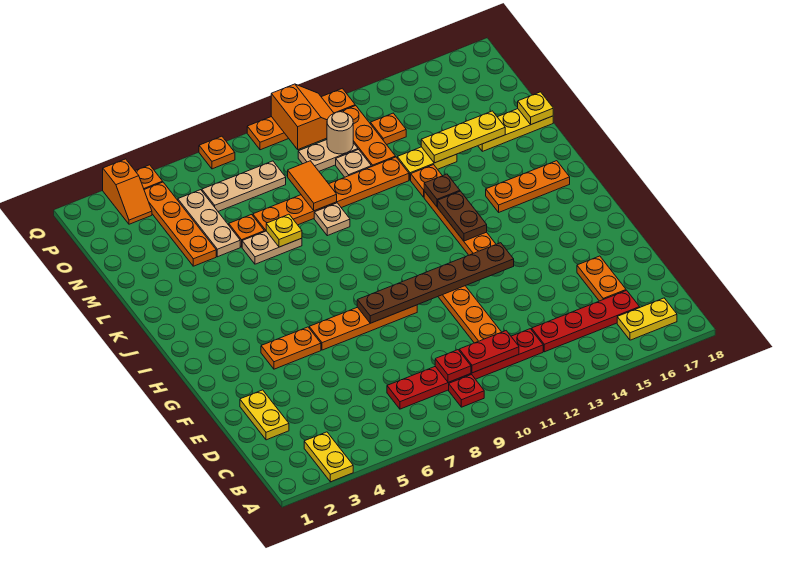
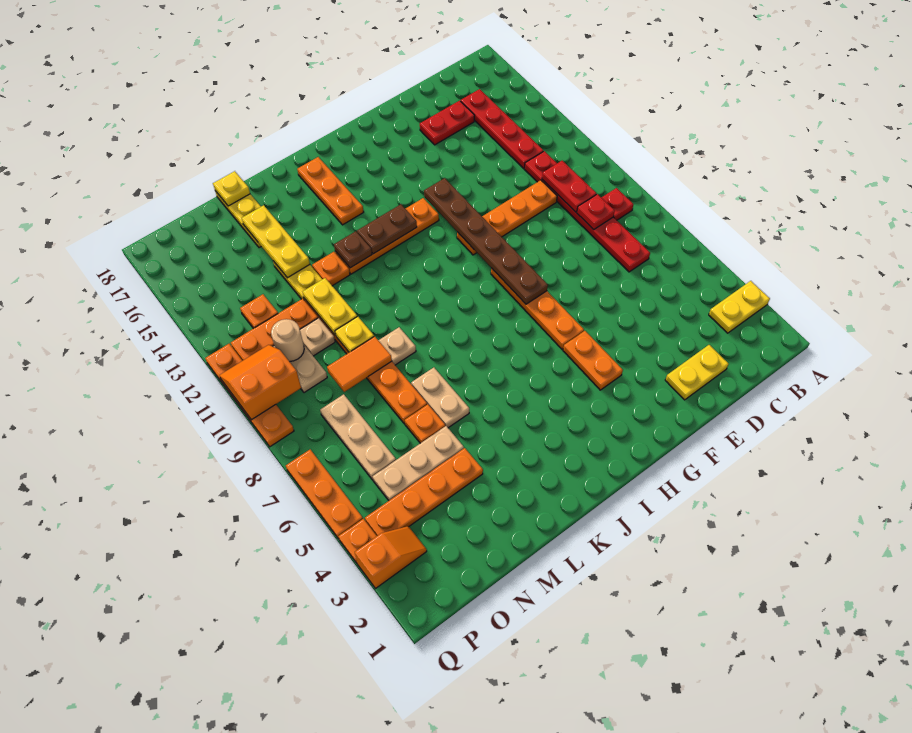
yellow 1x2 plate [617,298,677,340] -> yellow 1x2 plate moved to [303,278,357,335]
orange 1x2 plate [577,256,626,301] -> red 1x2 plate [420,101,475,145]
yellow 1x1 plate [266,214,302,247] -> yellow 1x1 plate moved to [335,316,374,352]
orange 1x1 plate [199,136,235,169] -> orange 1x3 plate [286,450,363,539]

